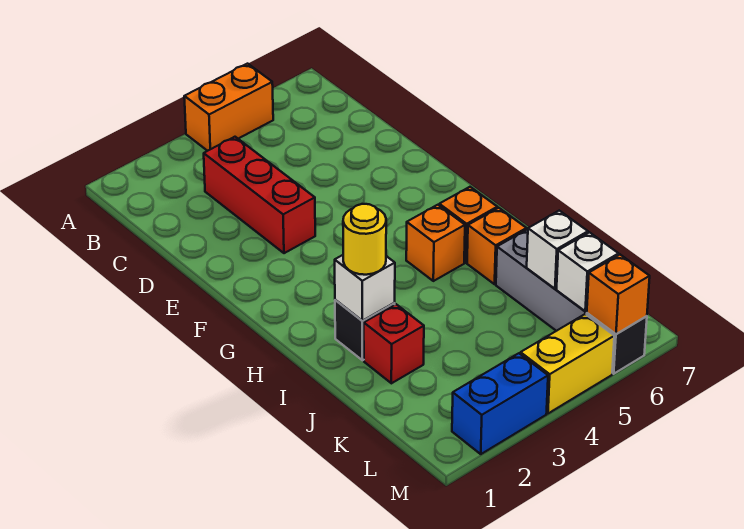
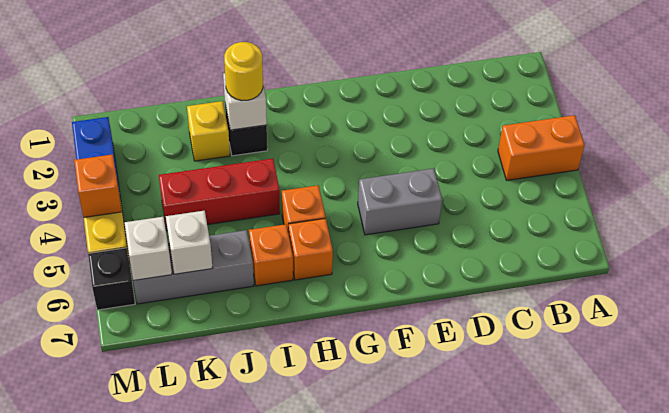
orange 1x2 brick [184,64,273,151] -> orange 1x2 brick turned to [498,115,585,180]
red 1x3 brick [204,137,315,253] -> red 1x3 brick moved to [159,159,280,230]
none -> grey 1x2 brick [358,169,442,235]
red 1x1 brick [364,304,424,383] -> yellow 1x1 brick [187,101,230,161]
orange 1x1 brick [587,255,650,334] -> orange 1x1 brick moved to [74,154,122,217]

